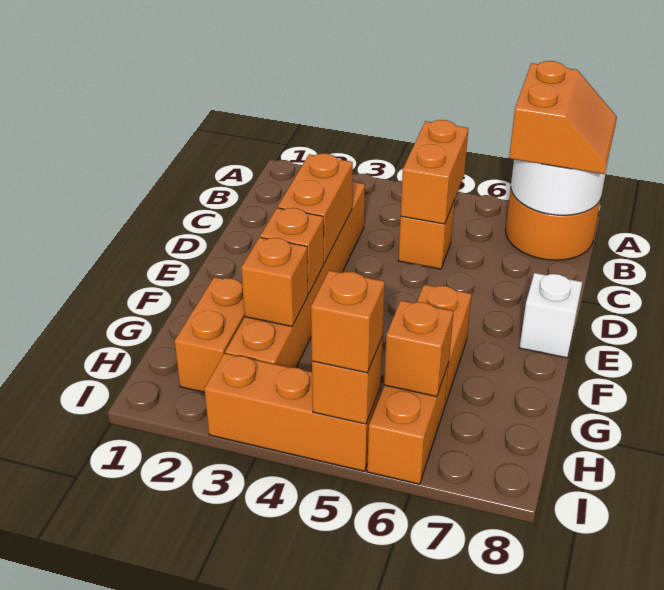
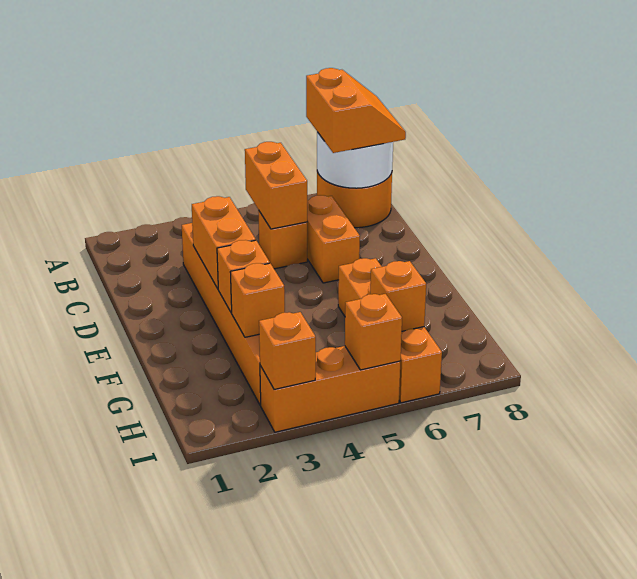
white 1x1 brick [520,273,582,358] -> none
orange 1x2 brick [174,277,244,392] -> orange 1x2 brick moved to [307,195,360,283]
orange 1x1 brick [311,270,385,373] -> orange 1x1 brick moved to [259,312,316,389]

